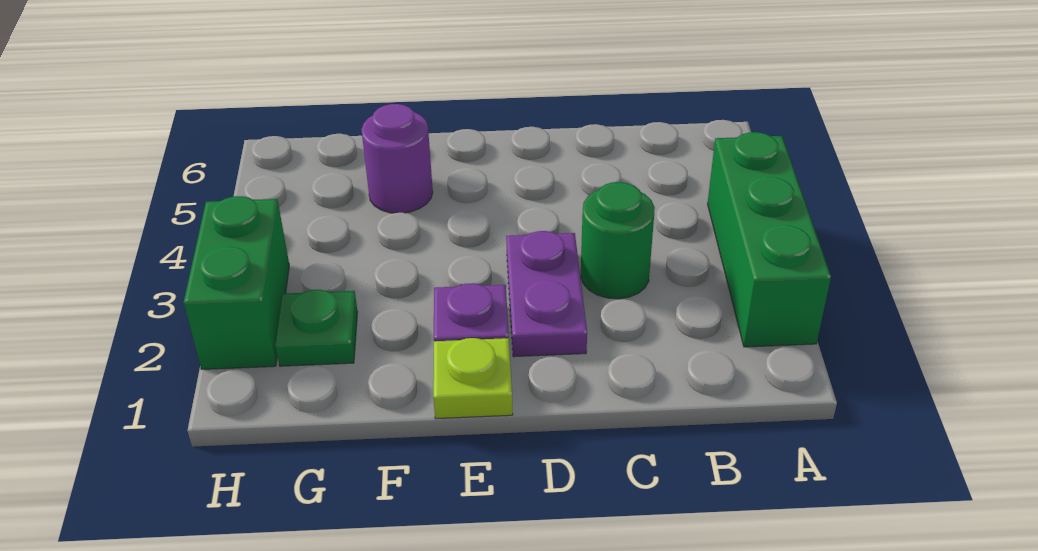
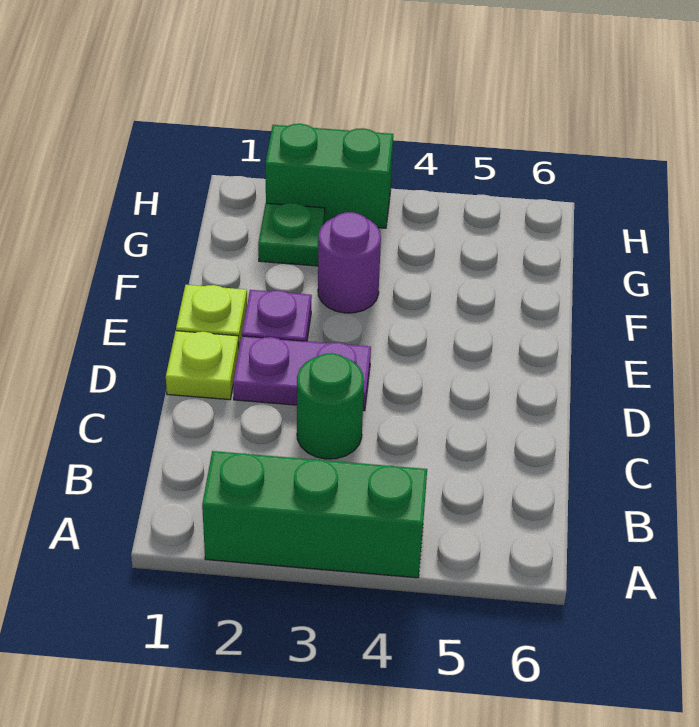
none -> lime 1x1 plate [166,331,239,400]
purple 1x1 round brick [361,104,433,213] -> purple 1x1 round brick moved to [318,212,381,313]

